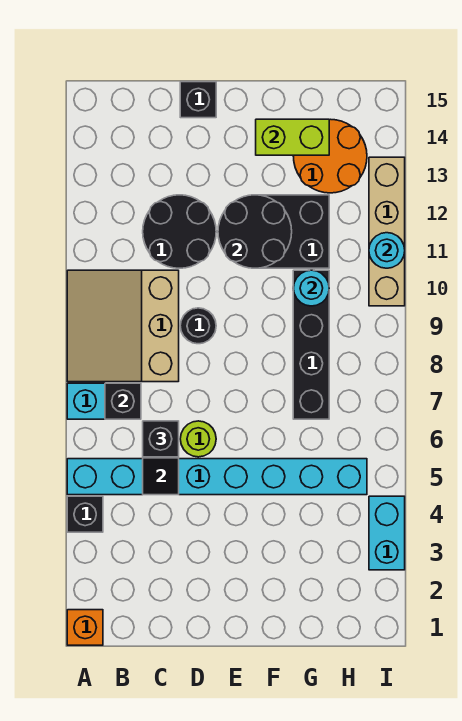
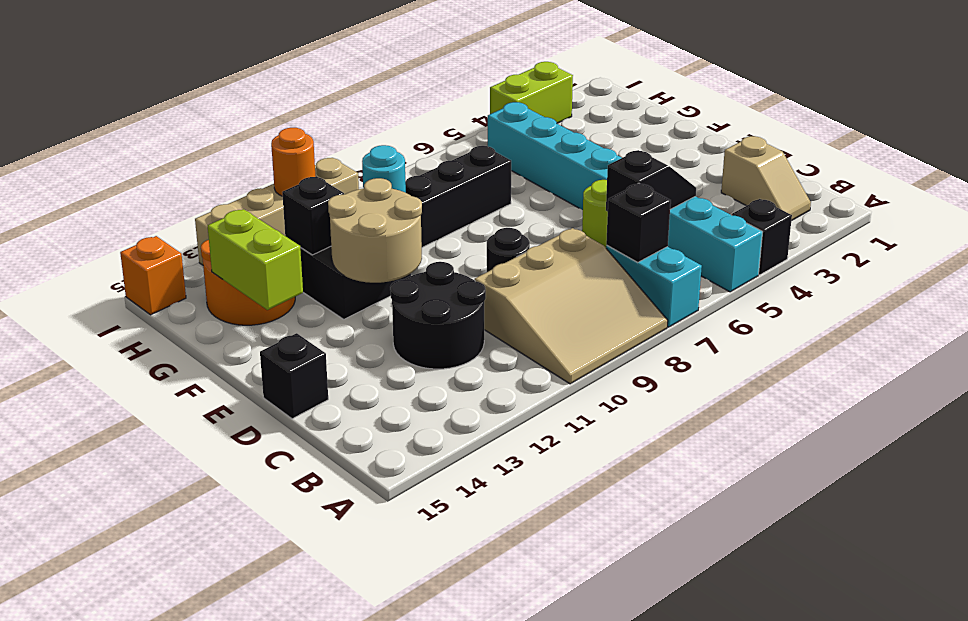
orange 1x1 brick [67,610,103,645] -> orange 1x1 brick moved to [120,236,186,315]
none -> tan 1x2 slope [721,136,811,221]
black 1x1 brick [143,421,179,457] -> black 1x1 brick moved to [282,176,344,255]
black 2x2 round brick [218,195,292,268] -> tan 2x2 round brick [328,178,422,283]
cyan 1x2 brick [369,496,405,570] -> lime 1x2 brick [490,62,573,123]
cyan 1x1 round brick [369,233,405,268] -> orange 1x1 round brick [271,128,316,196]

